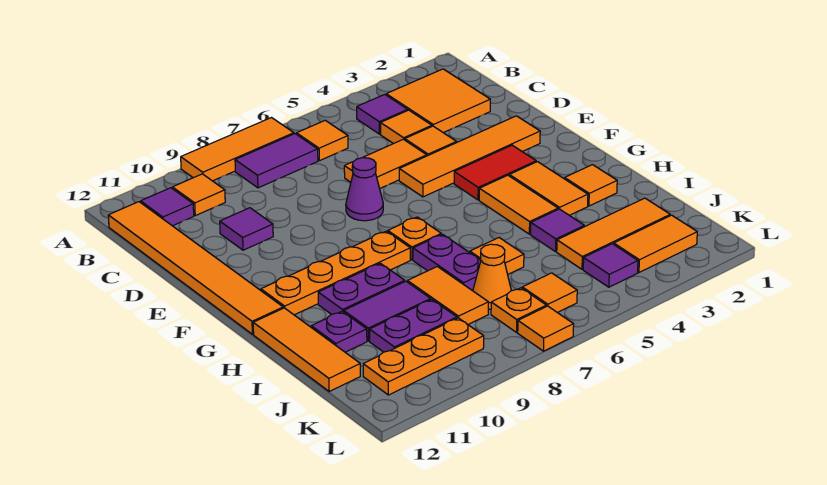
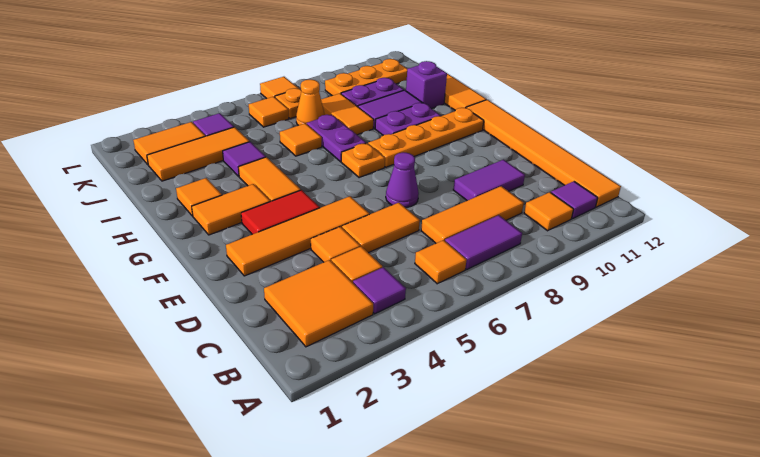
orange 1x3 tile [181,118,294,181] -> orange 1x3 tile moved to [421,186,524,243]
purple 1x1 tile [220,208,273,250] -> purple 1x2 tile [453,160,525,201]
orange 1x2 tile [509,162,588,215] -> orange 1x2 tile turned to [192,184,270,235]
purple 1x1 plate [311,311,367,352] -> purple 1x1 brick [406,61,447,109]

